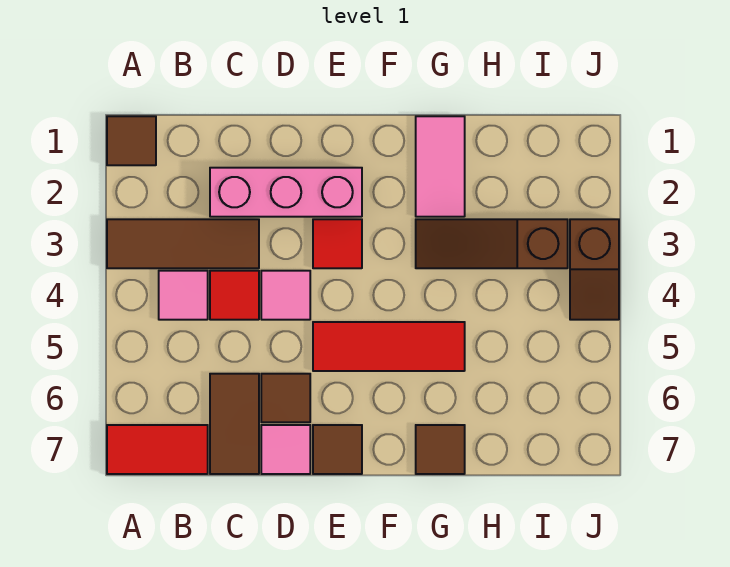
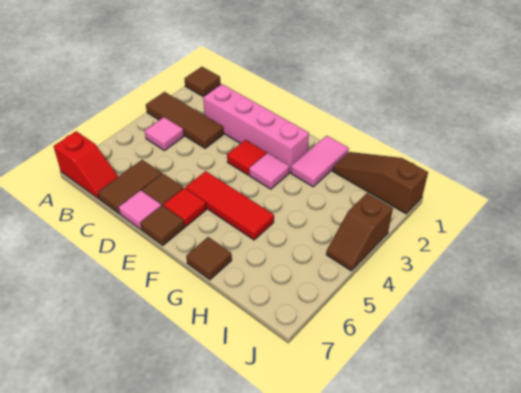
red 1x2 tile [107,425,208,474] -> red 1x2 slope [54,131,118,199]
pink 1x3 brick [210,168,362,217] -> pink 1x4 brick [203,84,309,173]
red 1x1 tile [210,271,259,320] -> red 1x1 tile moved to [163,188,206,227]
pink 1x1 tile [261,271,310,320] -> pink 1x1 tile moved to [249,153,289,189]
brown 1x3 slope [416,219,568,268] -> brown 1x3 slope moved to [333,152,428,214]

